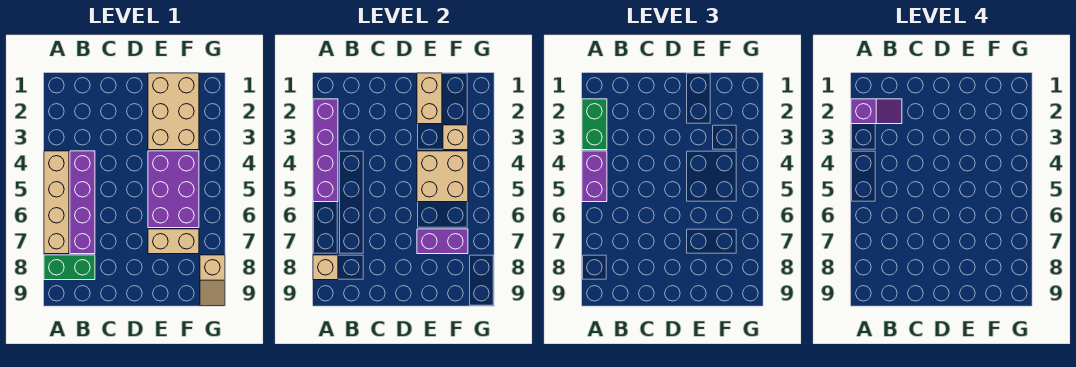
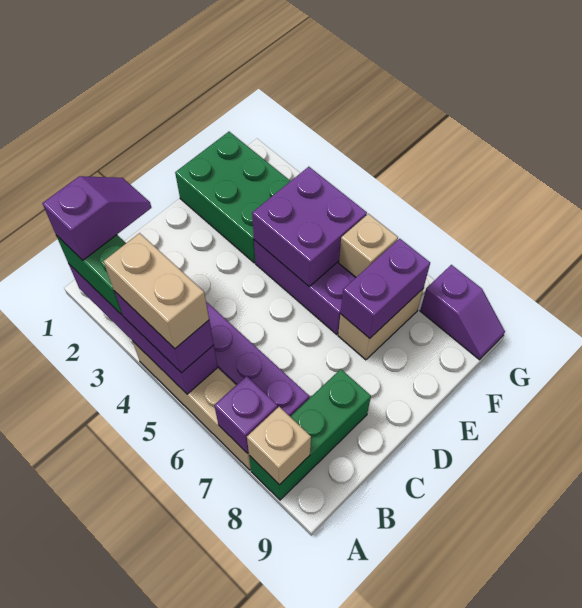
none -> purple 1x1 brick [214,376,278,453]
green 1x2 brick [44,255,95,280] -> green 1x3 brick [249,369,371,500]
tan 2x3 brick [148,73,199,150] -> green 2x3 brick [175,132,290,263]
tan 1x2 brick [417,73,442,124] -> tan 1x2 brick moved to [104,233,209,349]
tan 2x2 brick [417,151,468,202] -> purple 2x2 brick [252,167,367,286]
tan 1x1 brick [443,125,468,150] -> tan 1x1 brick moved to [339,214,398,277]
tan 1x2 slope [200,255,225,306] -> purple 1x2 slope [420,265,505,360]

